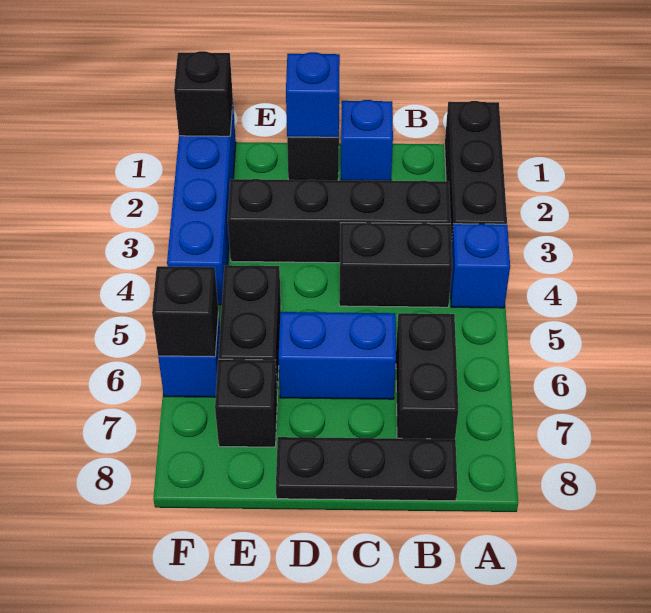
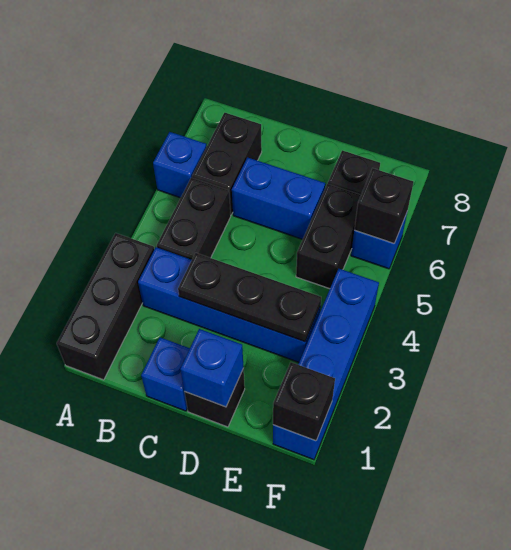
blue 1x1 brick [450,224,510,308] -> blue 1x1 brick moved to [153,132,206,198]
black 1x4 brick [228,179,451,263] -> blue 1x4 brick [138,247,321,362]
black 1x2 brick [339,223,452,307] -> black 1x2 brick turned to [157,178,231,260]
black 1x3 plate [276,437,457,501] -> black 1x3 plate moved to [178,253,321,342]

